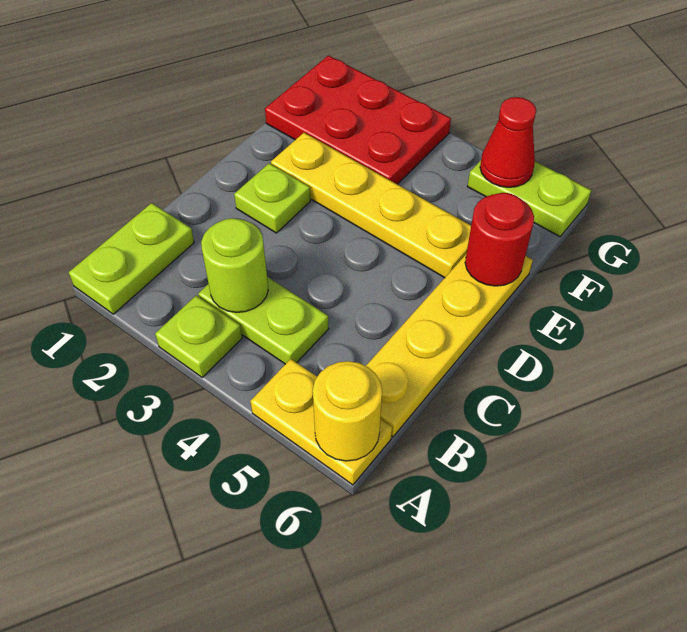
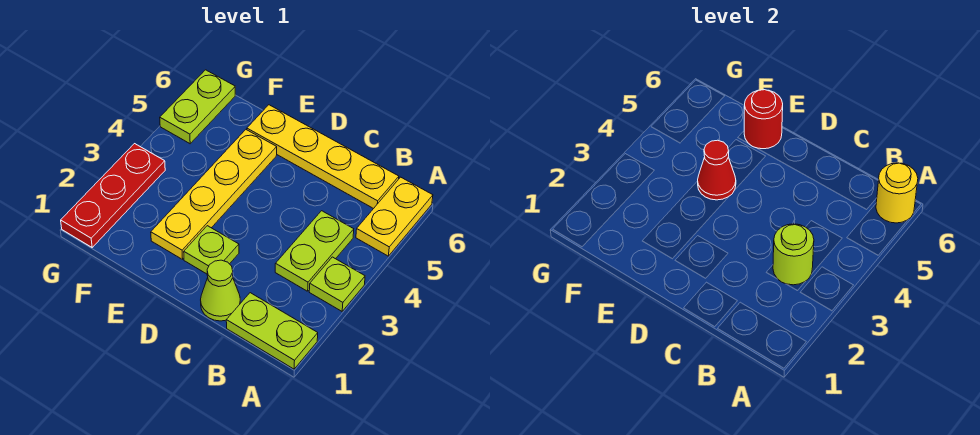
none -> lime 1x1 cone [201,260,240,321]
red 2x3 plate [265,56,451,184] -> red 1x3 plate [61,144,165,247]
red 1x1 cone [480,97,536,187] -> red 1x1 cone moved to [698,140,736,200]

